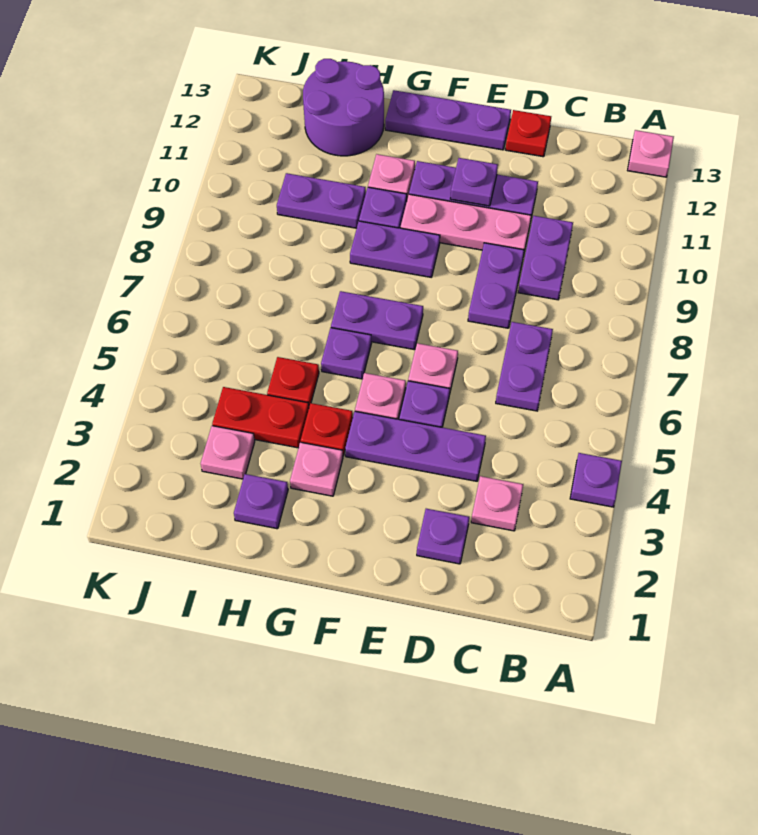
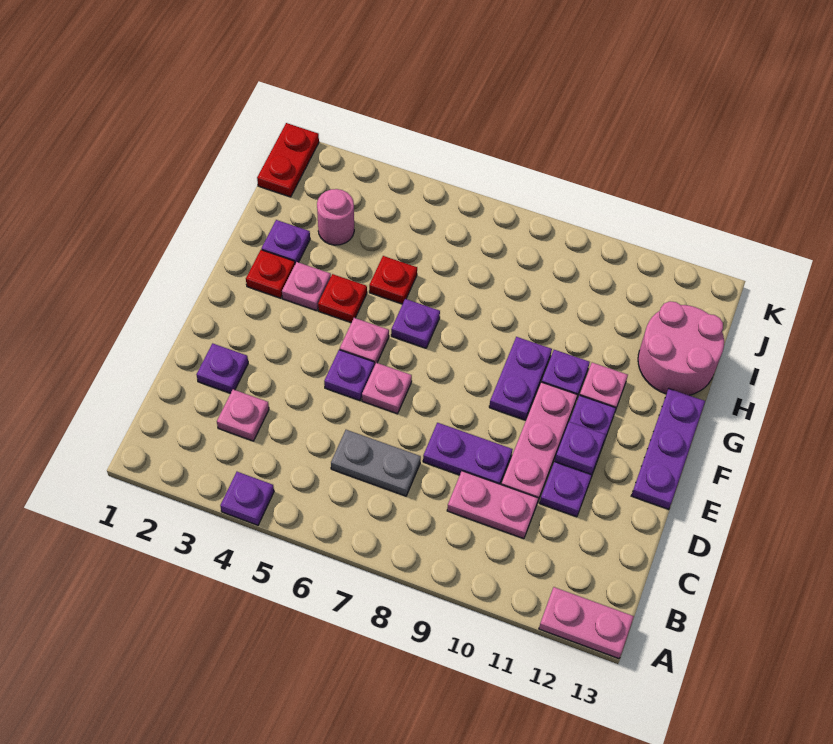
pink 1x1 plate [628,130,674,177] -> pink 1x2 plate [539,587,634,659]
purple 1x2 plate [496,322,553,411] -> grey 1x2 plate [331,430,421,496]
purple 1x2 plate [518,216,573,300] -> pink 1x2 plate [447,471,538,539]
purple 1x3 plate [345,411,486,481] -> none
red 1x1 plate [506,110,551,157] -> red 1x1 plate moved to [246,250,295,298]
purple 1x2 plate [331,291,423,350] -> none
red 1x2 plate [212,387,309,448] -> red 1x2 plate moved to [257,123,319,197]
purple 1x2 plate [277,173,366,228] -> none
purple 2x2 round brick [303,59,384,156] -> pink 2x2 round brick [638,301,724,395]
pink 1x1 plate [201,426,255,479] -> pink 1x1 round brick [317,189,354,245]

